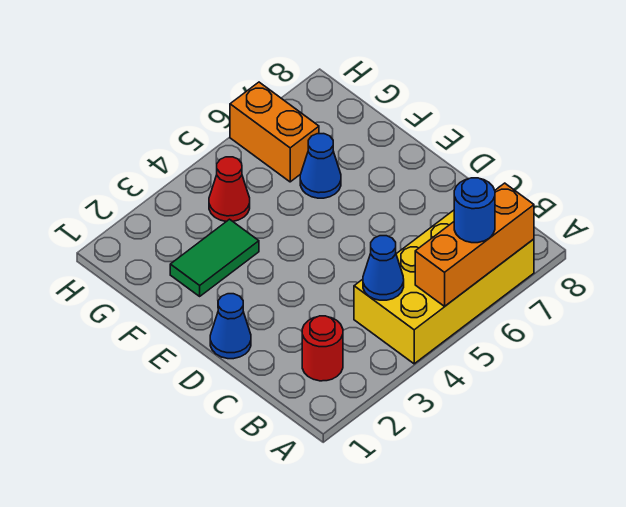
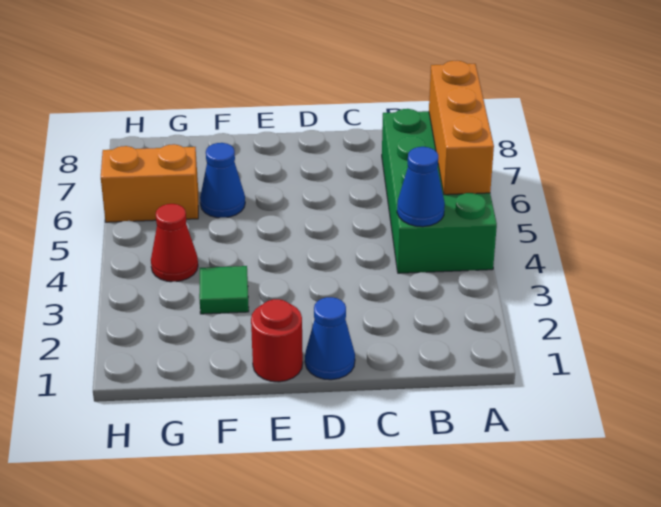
yellow 2x4 brick [354,210,534,364] -> green 2x4 brick [382,109,497,273]
blue 1x1 round brick [454,178,495,243] -> none
red 1x1 round brick [302,316,343,381] -> red 1x1 round brick moved to [251,299,303,382]
green 1x2 tile [170,219,259,296] -> green 1x1 tile [199,266,249,314]

